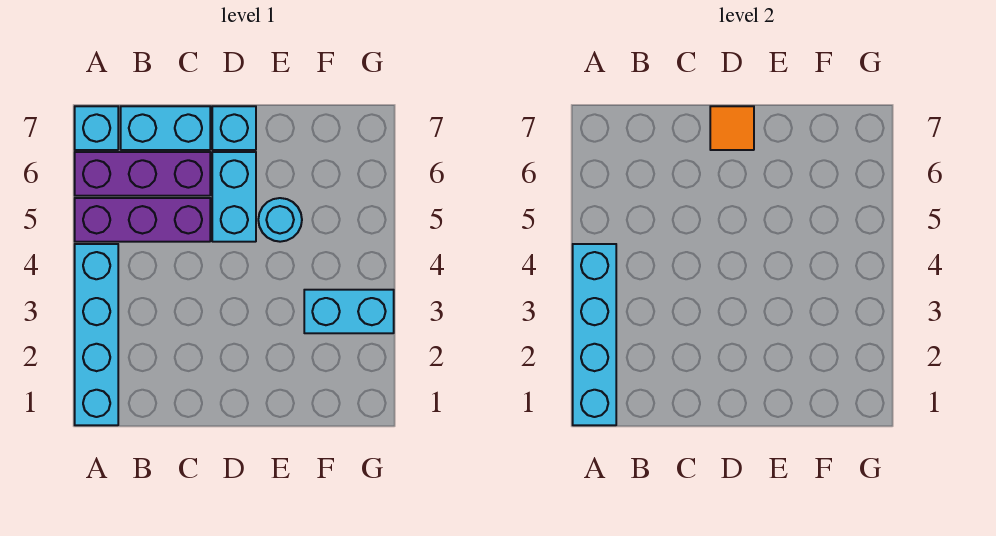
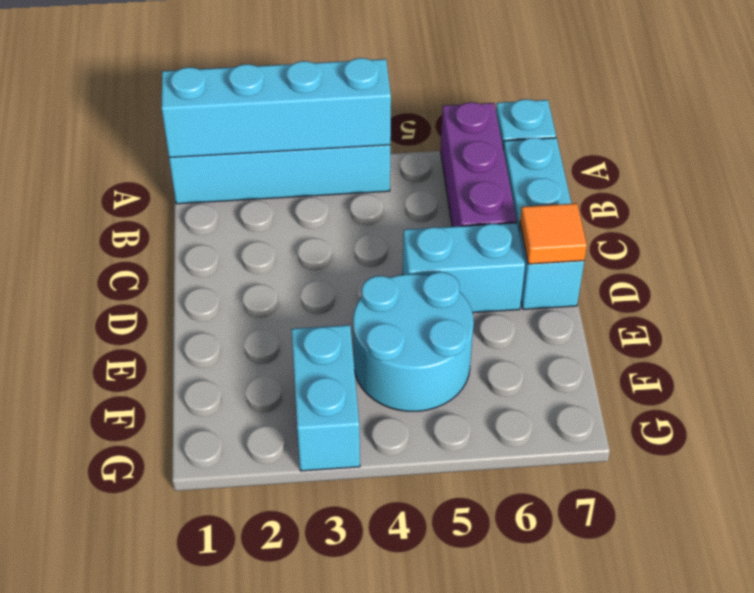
purple 1x3 brick [75,198,210,242] -> none
cyan 1x1 round brick [258,198,302,242] -> cyan 2x2 round brick [353,272,474,411]

